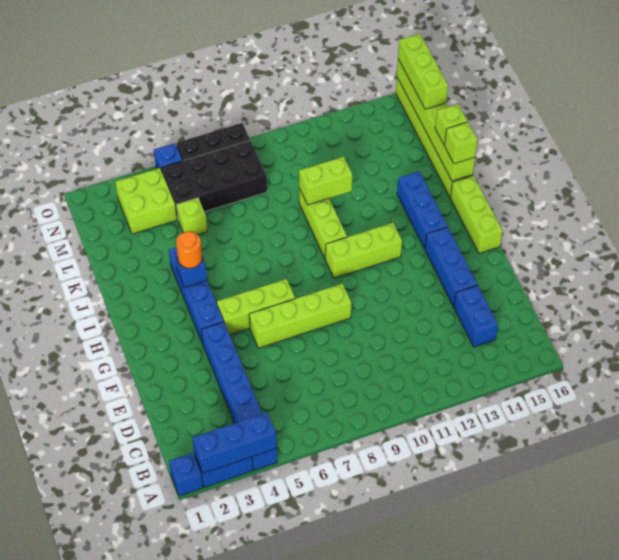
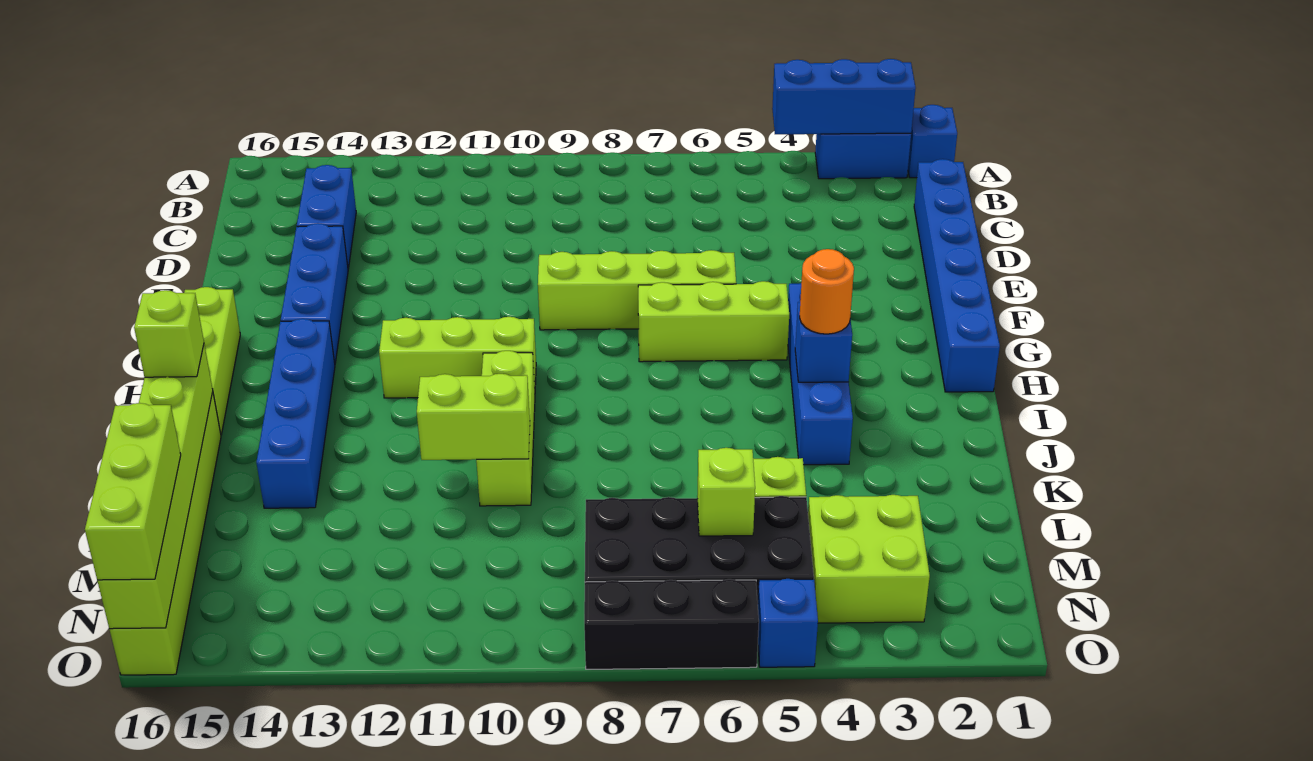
blue 1x6 brick [201,322,277,470] -> blue 1x6 brick moved to [914,159,1000,392]
blue 1x3 brick [397,171,448,249] -> blue 1x4 brick [256,319,335,508]
lime 1x1 brick [435,104,468,145] -> lime 1x1 brick moved to [697,448,755,536]

